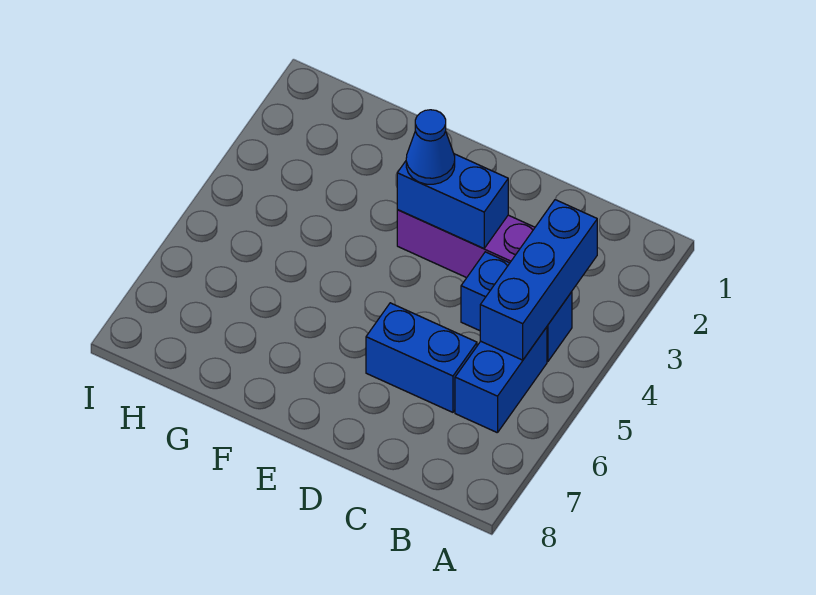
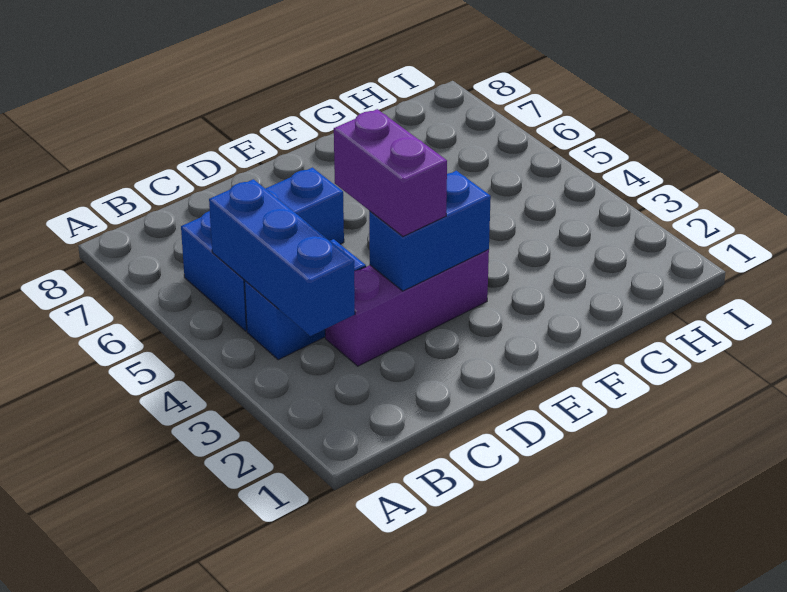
none -> purple 1x2 brick [334,109,447,236]
blue 1x1 cone [406,110,455,184] -> none

